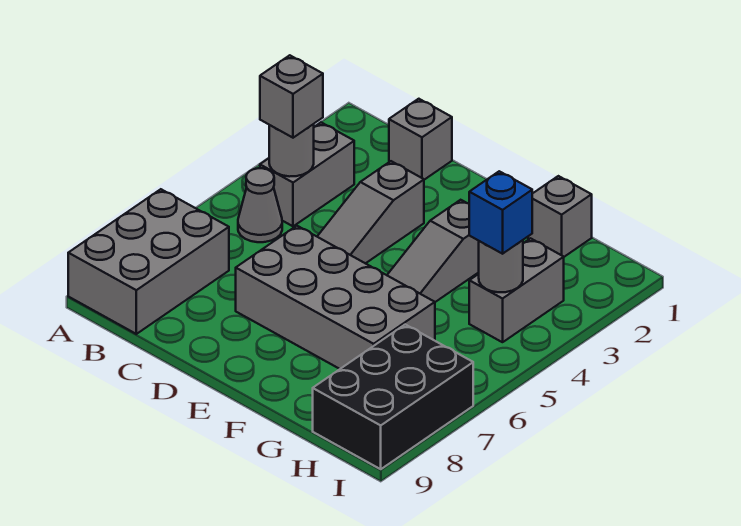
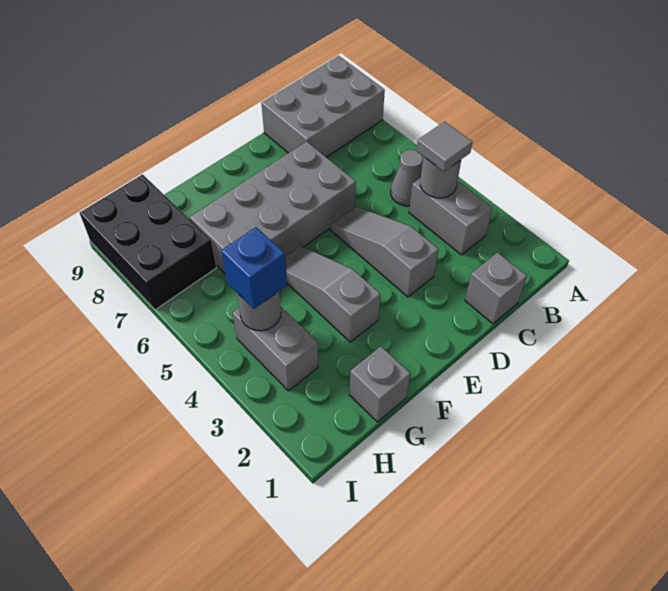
grey 2x3 brick [68,189,229,334] -> grey 2x3 brick turned to [261,56,385,157]
grey 1x1 brick [260,55,323,138] -> grey 1x1 tile [416,121,472,172]

